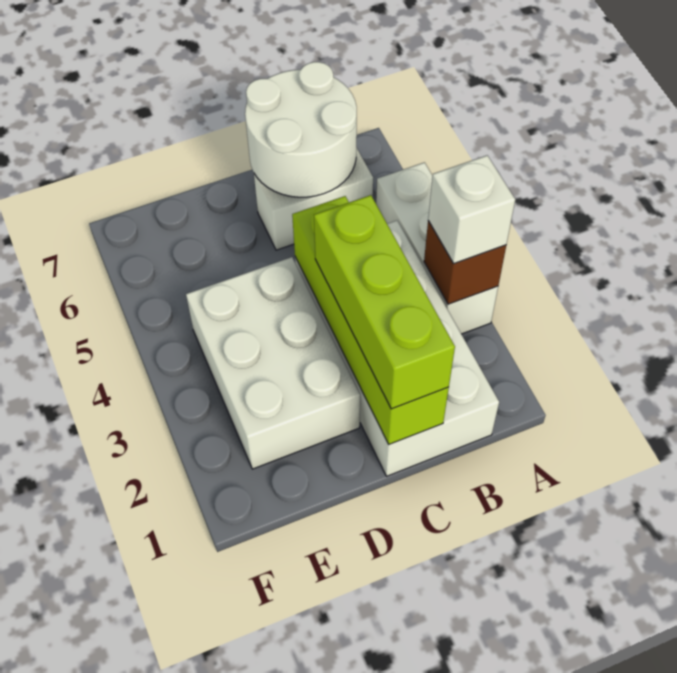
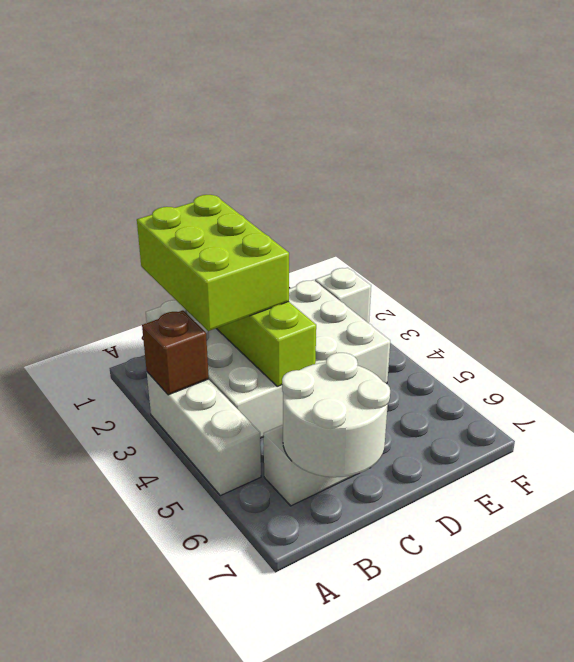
white 1x1 brick [428,155,515,264] -> white 1x1 brick moved to [315,268,371,323]
lime 1x3 brick [314,195,455,409] -> lime 2x3 brick [137,195,289,331]

